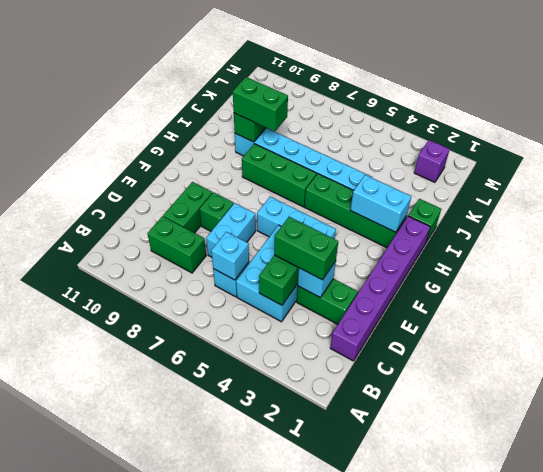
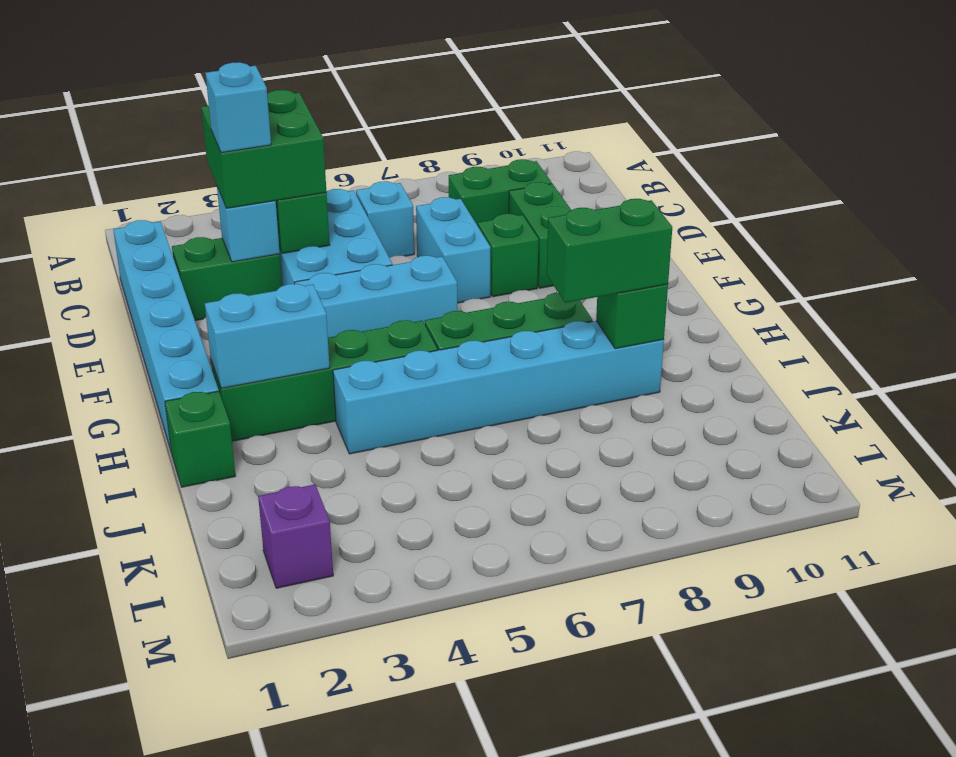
purple 1x6 brick [330,216,430,361] -> cyan 1x6 brick [113,220,219,450]
cyan 1x1 brick [211,232,249,280] -> cyan 1x1 brick moved to [206,62,271,153]
green 1x2 brick [274,217,338,280] -> green 2x2 brick [201,90,326,208]

